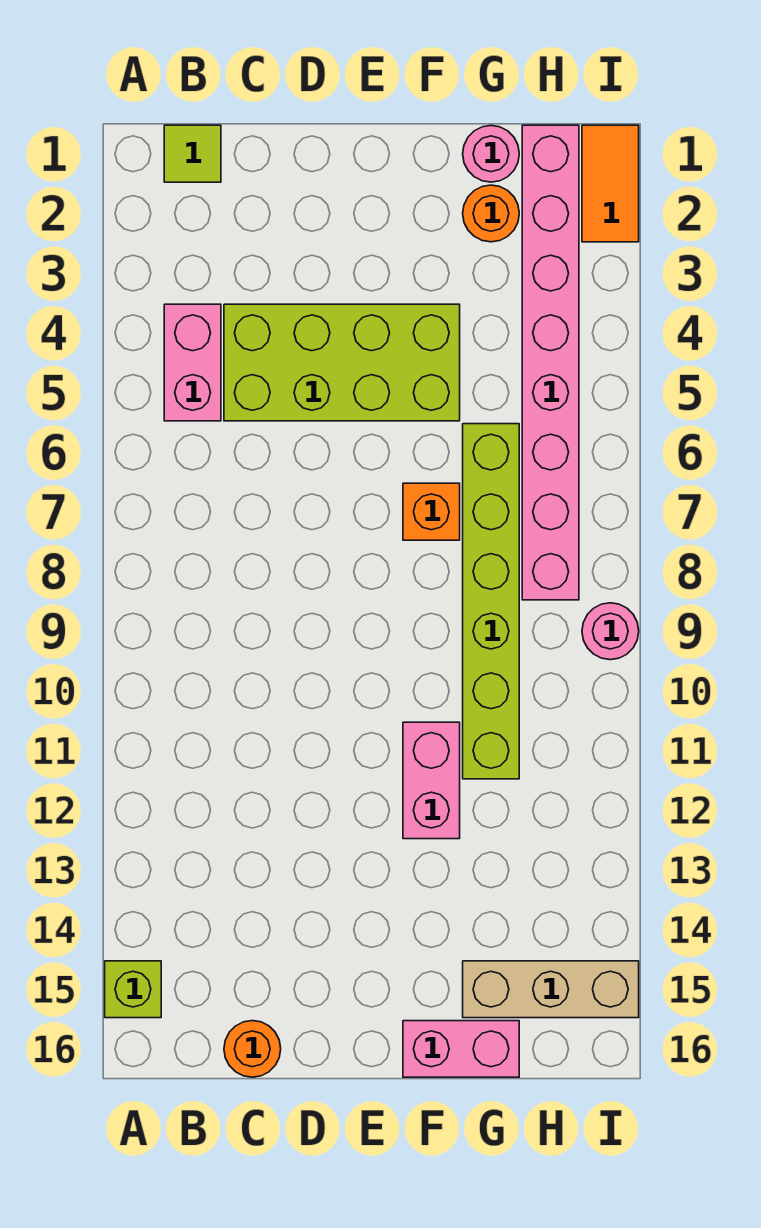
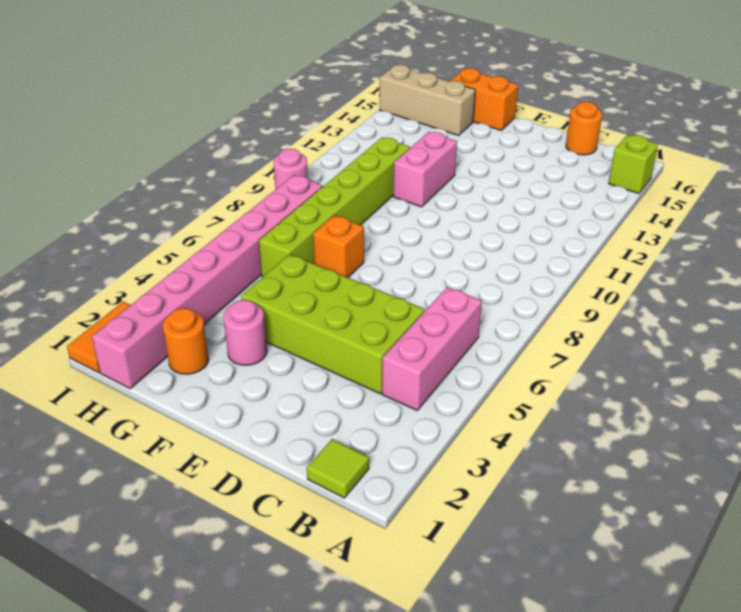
pink 1x2 brick [164,304,221,421] -> pink 1x3 brick [382,287,482,410]
pink 1x2 brick [403,1021,519,1077] -> orange 1x2 brick [450,68,518,130]
pink 1x1 round brick [463,126,519,182] -> pink 1x1 round brick moved to [223,300,267,365]

